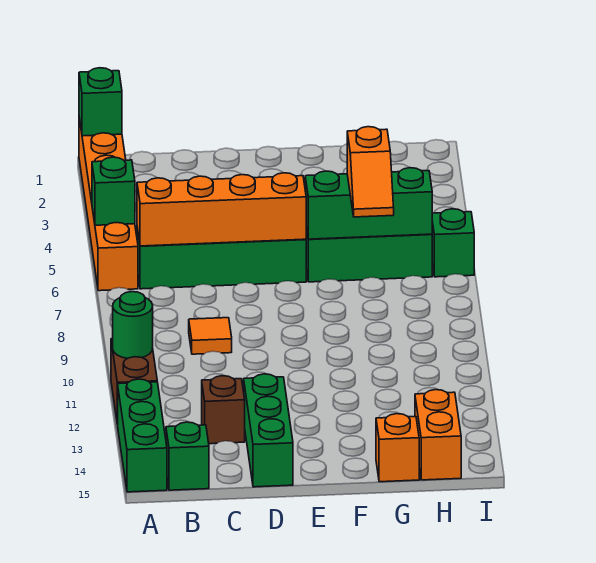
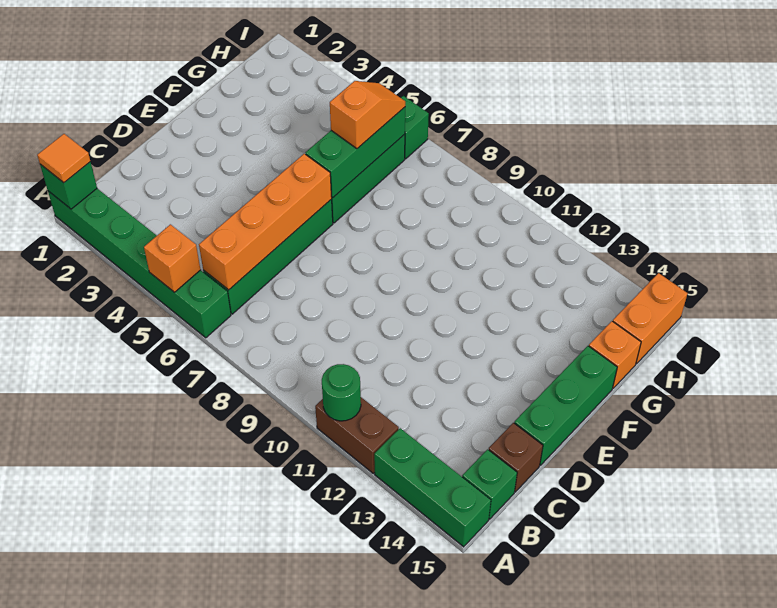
orange 1x6 brick [79,118,138,291] -> green 1x6 brick [48,189,231,338]
green 1x1 brick [92,157,135,225] -> orange 1x1 brick [144,224,200,292]
orange 1x1 tile [189,318,232,354] -> orange 1x1 tile moved to [37,134,90,183]
brown 1x1 brick [202,376,245,444] -> brown 1x1 brick moved to [489,423,543,492]
green 1x3 brick [244,374,293,487] -> green 1x3 brick turned to [514,346,617,465]
orange 1x2 slope [347,127,394,217] -> orange 1x2 slope turned to [330,81,405,149]
orange 1x2 brick [415,390,461,480] -> orange 1x2 brick turned to [613,273,687,364]

